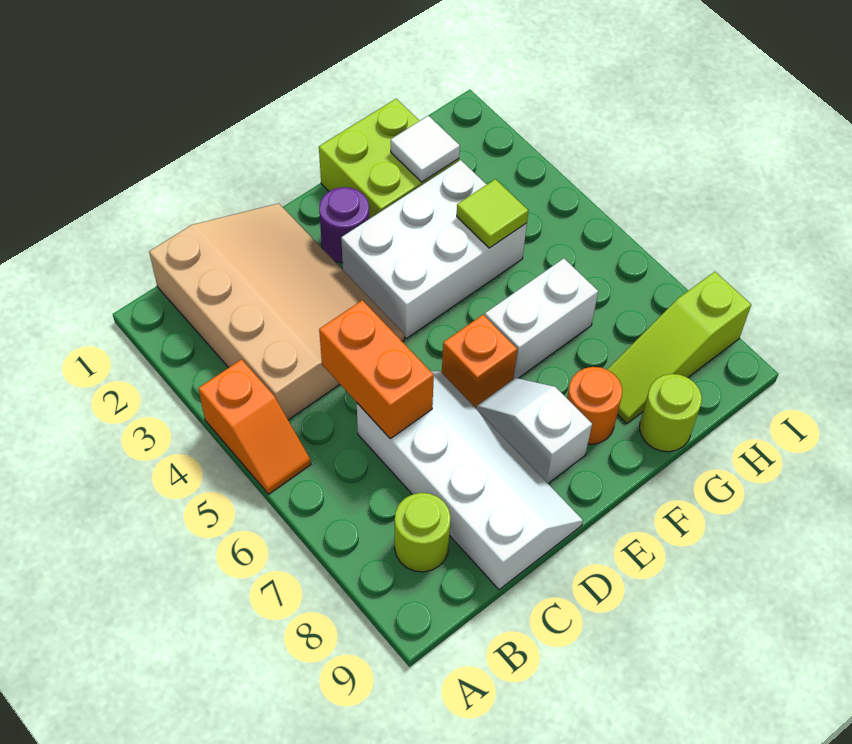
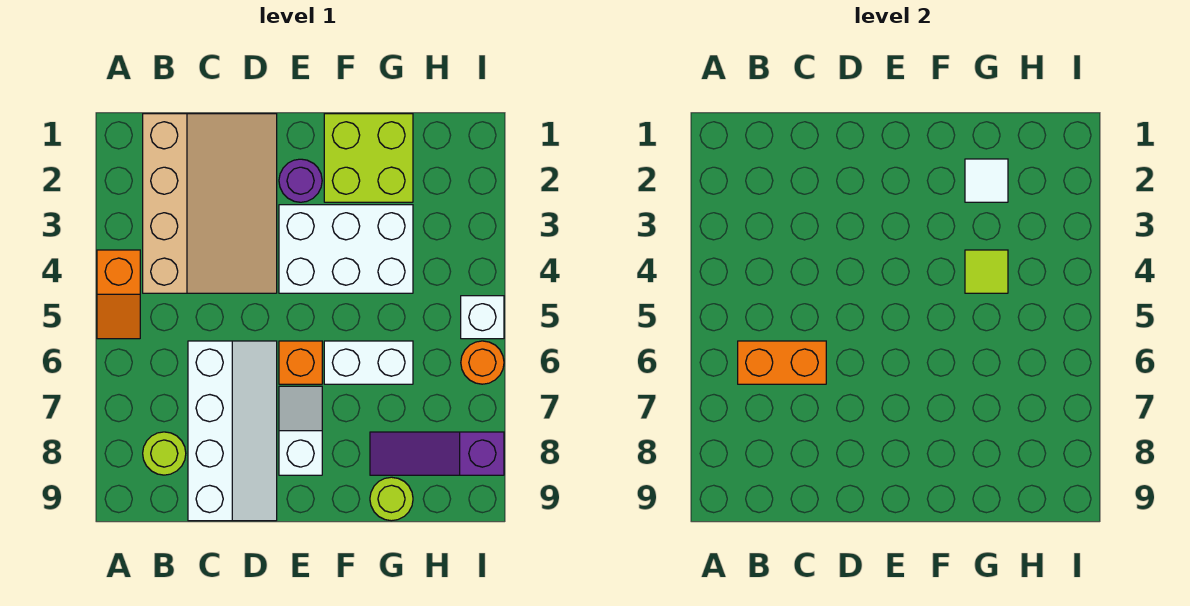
orange 1x2 brick [319,300,434,439] -> orange 1x2 brick turned to [738,341,826,384]
orange 1x1 round brick [567,367,622,445] -> orange 1x1 round brick moved to [461,341,504,384]
lime 1x3 slope [607,272,751,423] -> purple 1x3 slope [370,432,504,475]
none -> white 1x1 brick [461,296,504,339]

